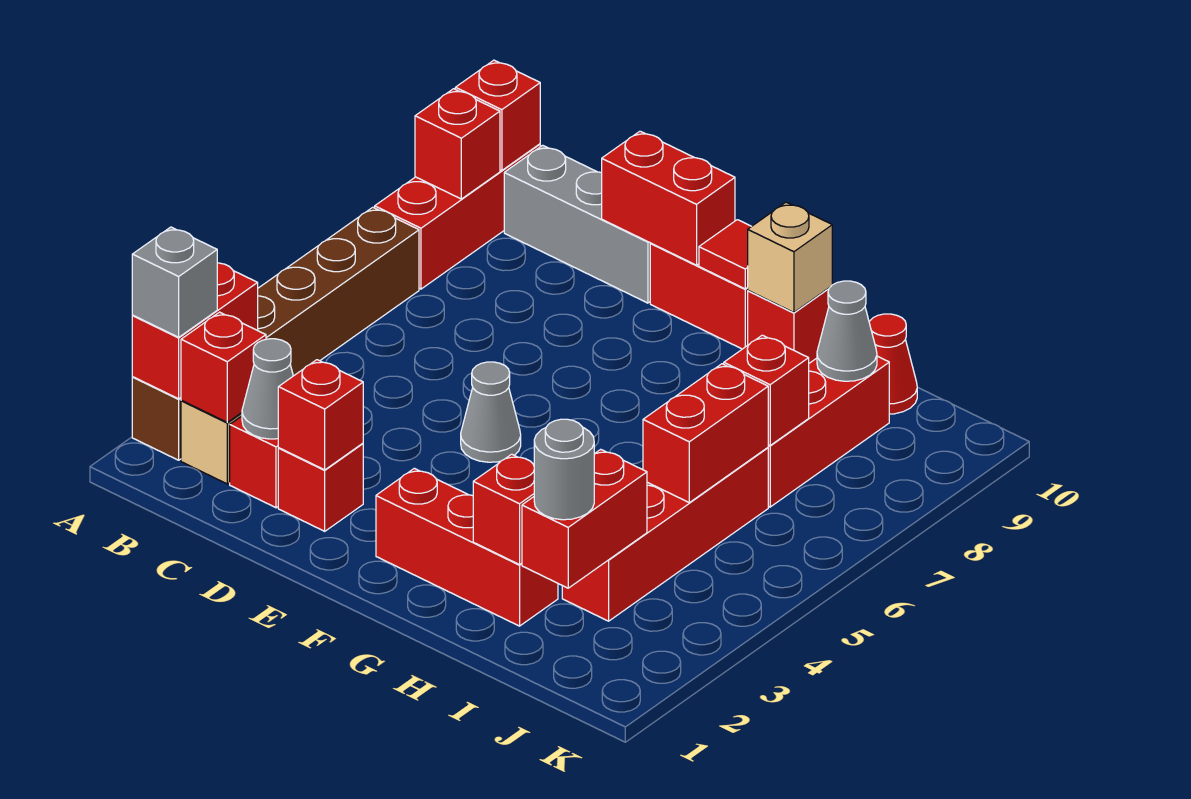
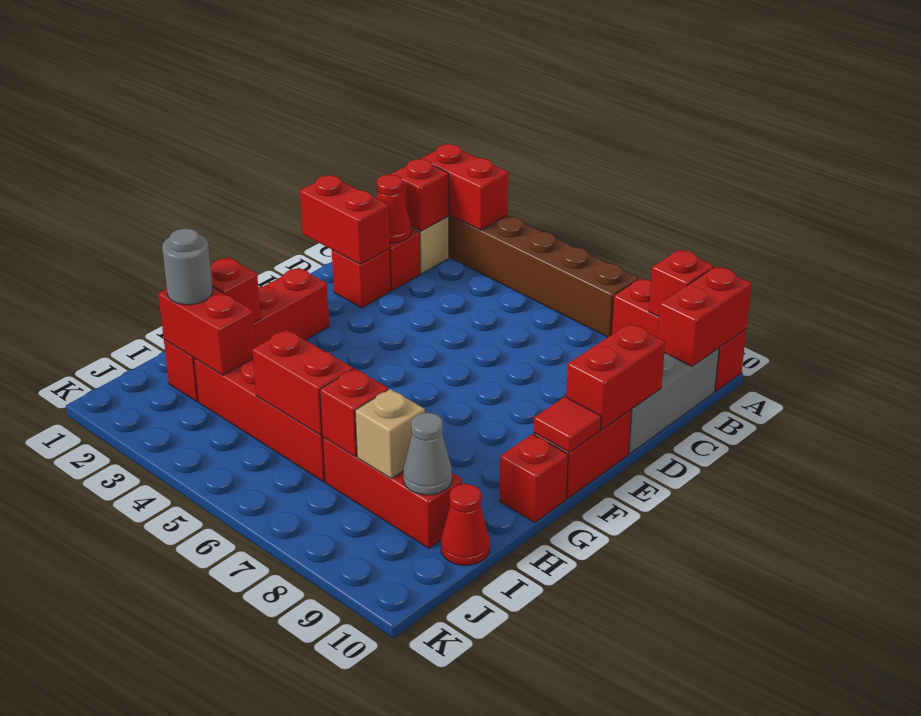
grey 1x1 brick [132,227,217,337] -> none
red 1x1 brick [455,60,540,171] -> red 1x2 brick [658,267,752,366]
grey 1x1 cone [242,339,293,439] -> red 1x1 cone [376,174,411,243]
red 1x1 brick [278,360,363,470] -> red 1x2 brick [300,175,390,264]
grey 1x1 cone [461,362,521,462] -> none
red 1x3 brick [376,468,558,626] -> red 1x4 brick [164,268,329,401]
tan 1x1 brick [748,202,832,313] -> tan 1x1 brick moved to [355,389,425,479]

